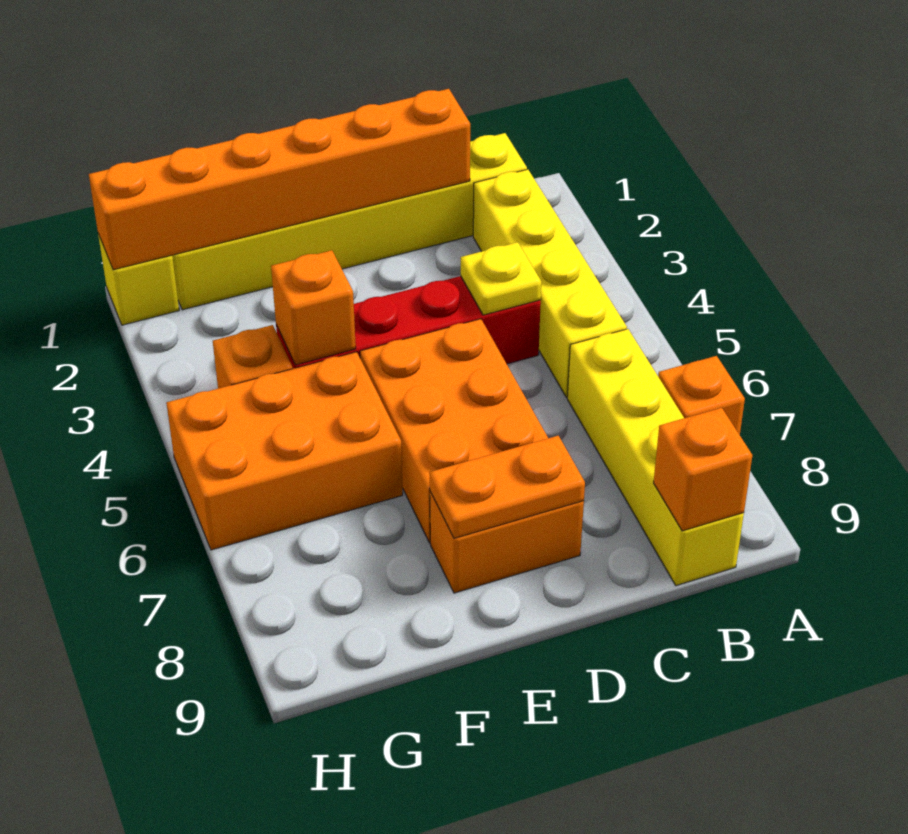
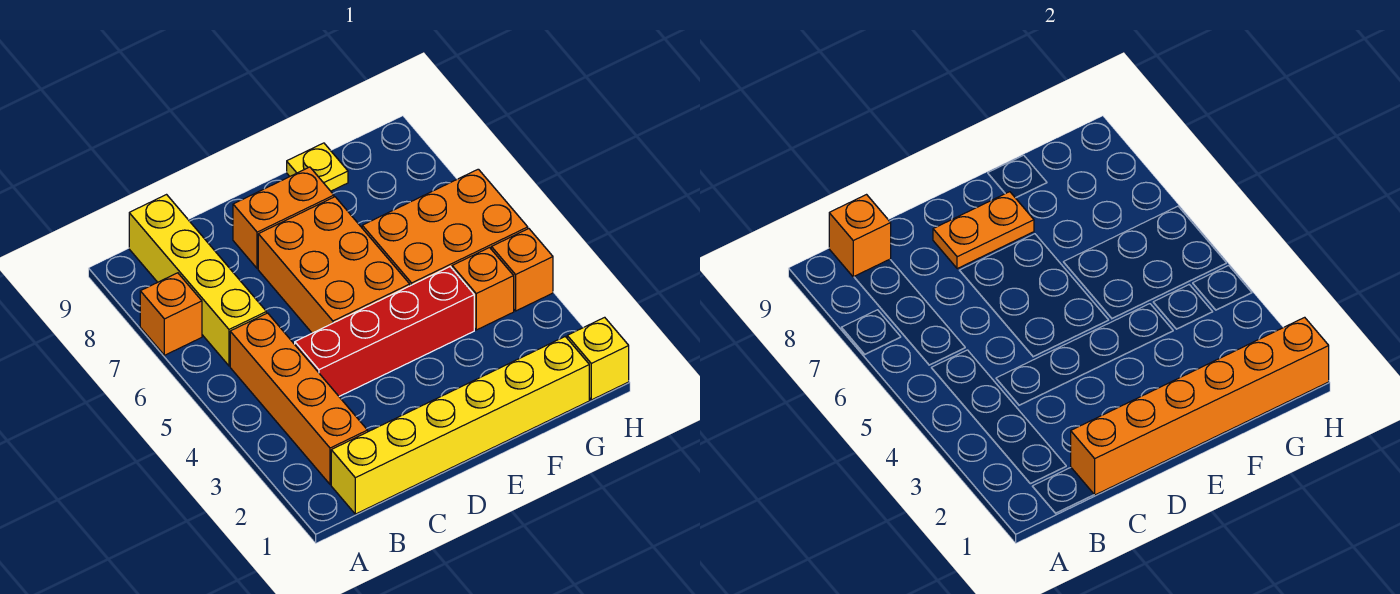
yellow 1x4 brick [473,169,627,397] -> orange 1x4 brick [230,313,368,485]
yellow 1x1 plate [460,242,541,315] -> yellow 1x1 plate moved to [287,143,348,191]
orange 1x1 brick [271,250,356,365] -> orange 1x1 brick moved to [491,229,553,311]

